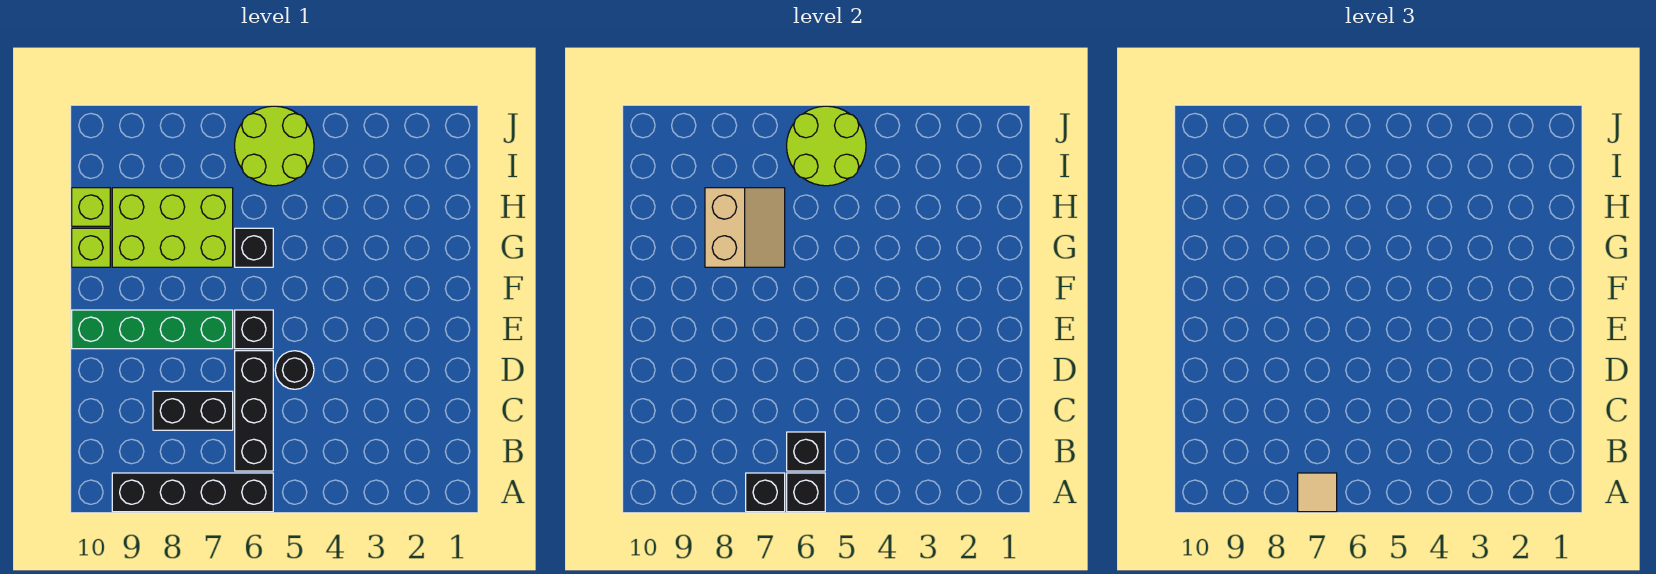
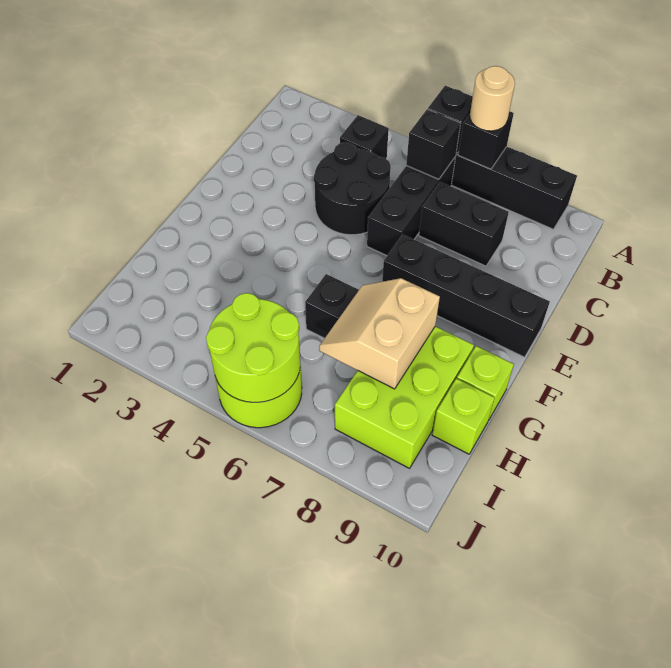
tan 1x1 tile [1298,473,1337,512] -> tan 1x1 round brick [470,66,515,131]
black 1x1 round brick [275,351,314,389] -> black 2x2 round brick [314,142,391,235]
black 1x1 brick [235,310,273,349] -> black 1x1 brick moved to [340,115,389,159]
green 1x4 brick [72,310,233,349] -> black 1x4 brick [382,234,550,357]
lime 2x3 brick [112,188,233,267] -> lime 2x3 brick turned to [335,326,474,468]

